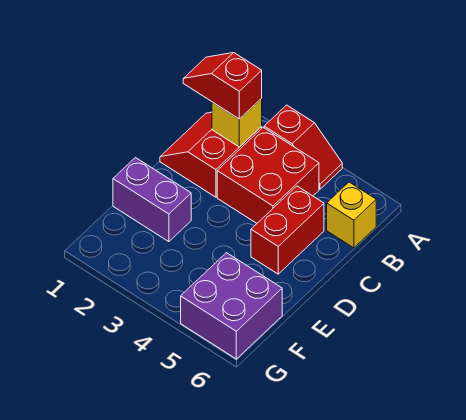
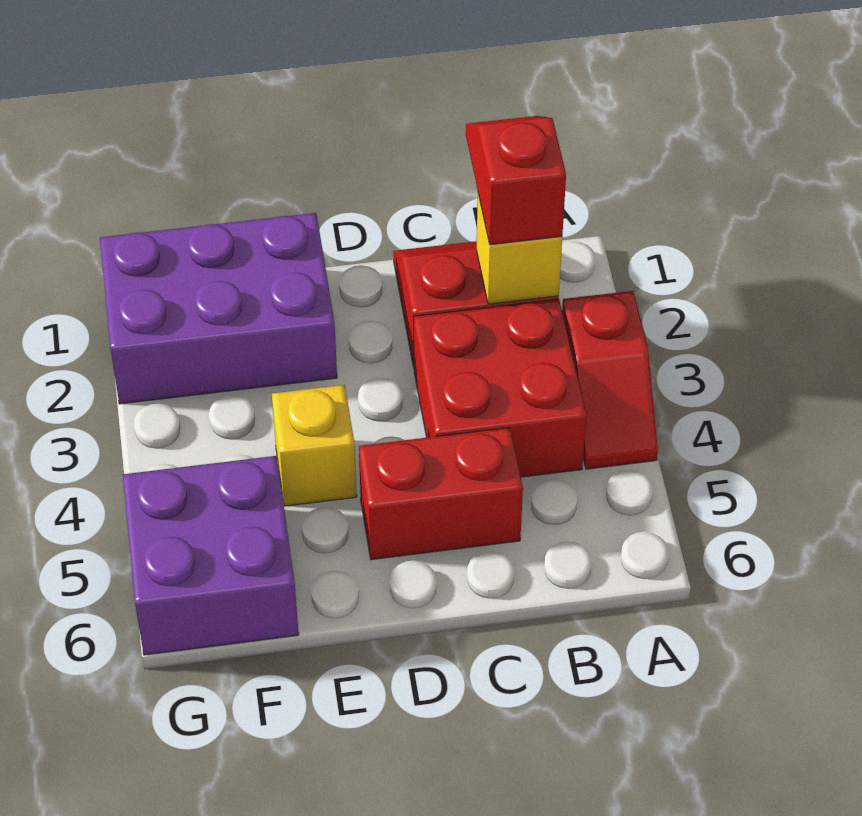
yellow 1x1 brick [327,182,376,248] -> yellow 1x1 brick moved to [272,385,357,506]
purple 1x2 brick [113,158,191,242] -> purple 2x3 brick [100,213,337,404]

